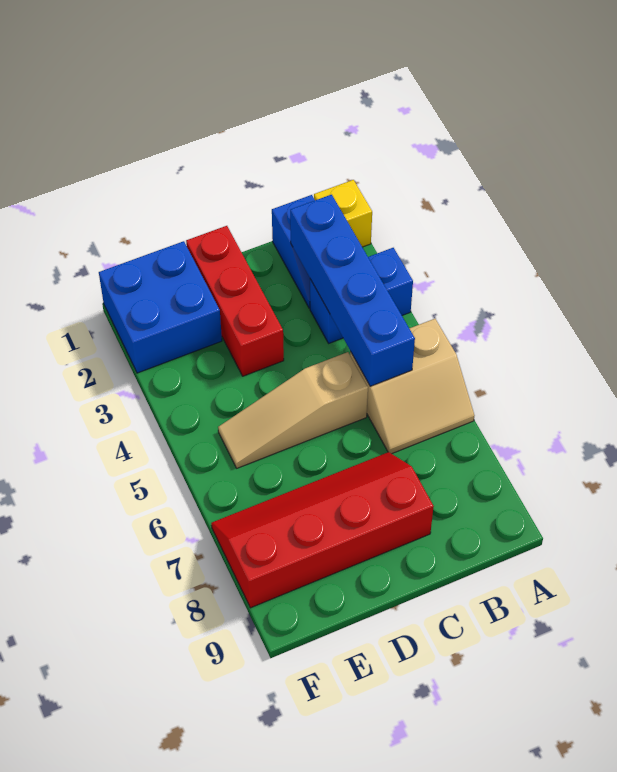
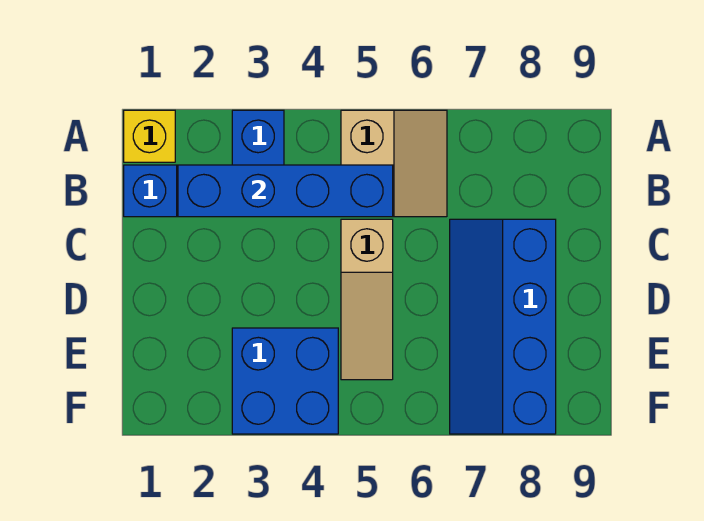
red 2x4 slope [211,452,434,608] -> blue 2x4 slope [450,219,556,434]
red 1x3 brick [186,226,284,376] -> none
blue 2x2 brick [99,241,222,373] -> blue 2x2 brick moved to [232,328,338,434]

